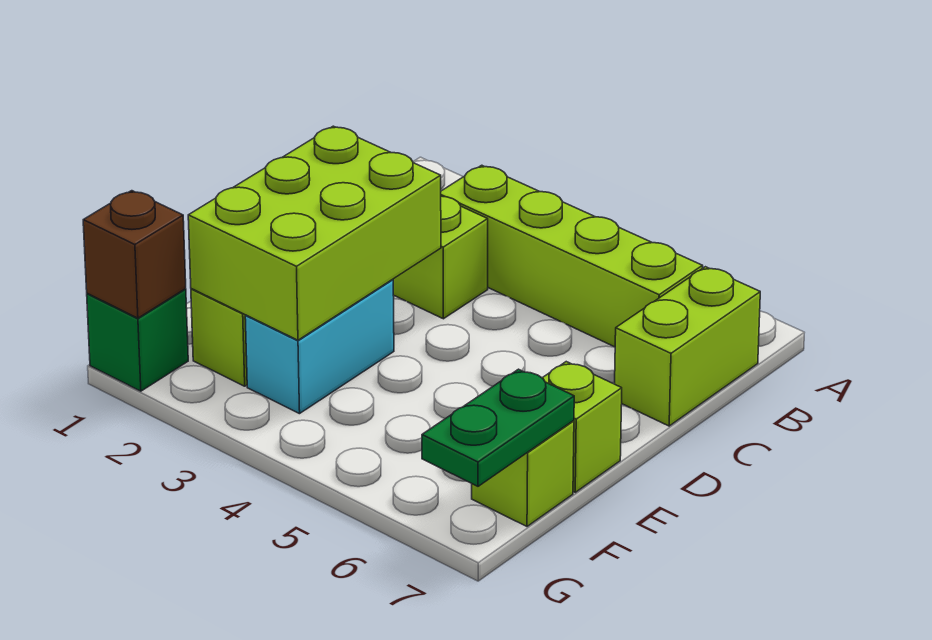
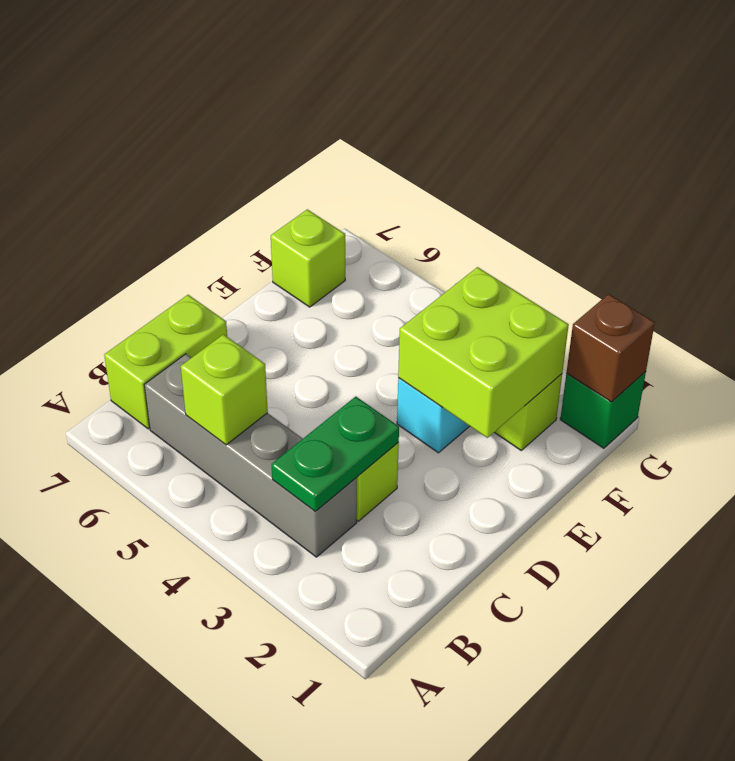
lime 1x4 brick [441,165,703,347] -> grey 1x4 brick [144,354,357,557]
lime 2x3 brick [188,126,441,340] -> lime 2x2 brick [398,267,569,438]
lime 1x1 brick [543,362,622,492] -> lime 1x1 brick moved to [181,334,268,445]
green 1x2 plate [422,369,574,486] -> green 1x2 plate moved to [272,397,399,511]

